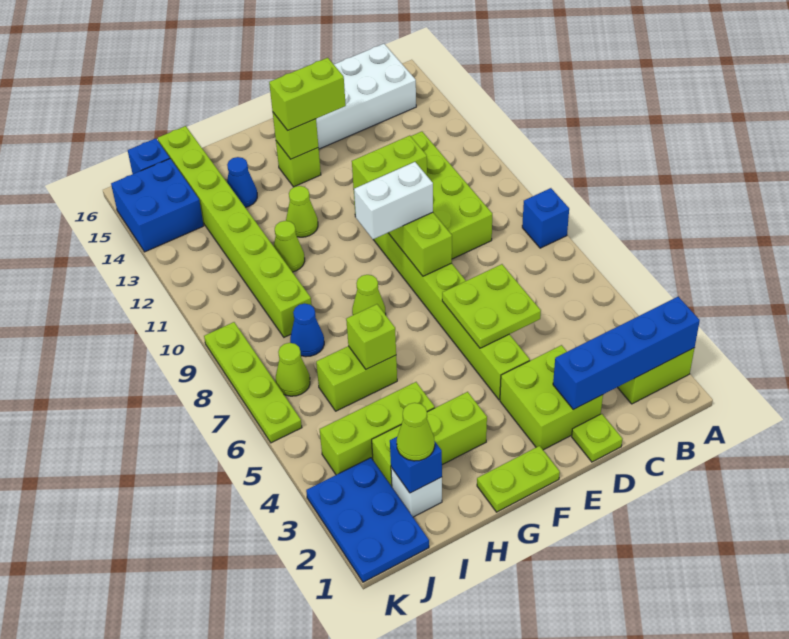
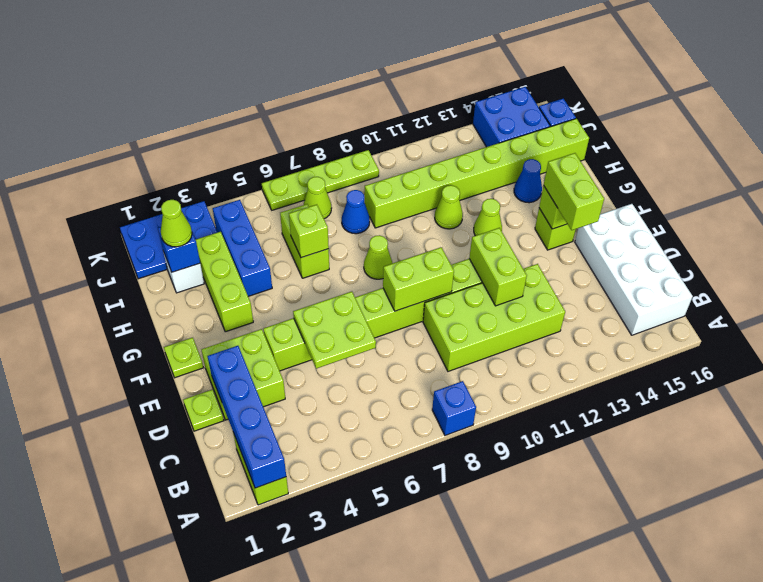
white 1x2 brick [354,162,433,239] -> none
lime 1x2 plate [477,446,560,512] -> lime 1x1 plate [164,338,203,378]
lime 1x3 brick [320,382,435,475] -> blue 1x3 brick [213,200,272,296]

